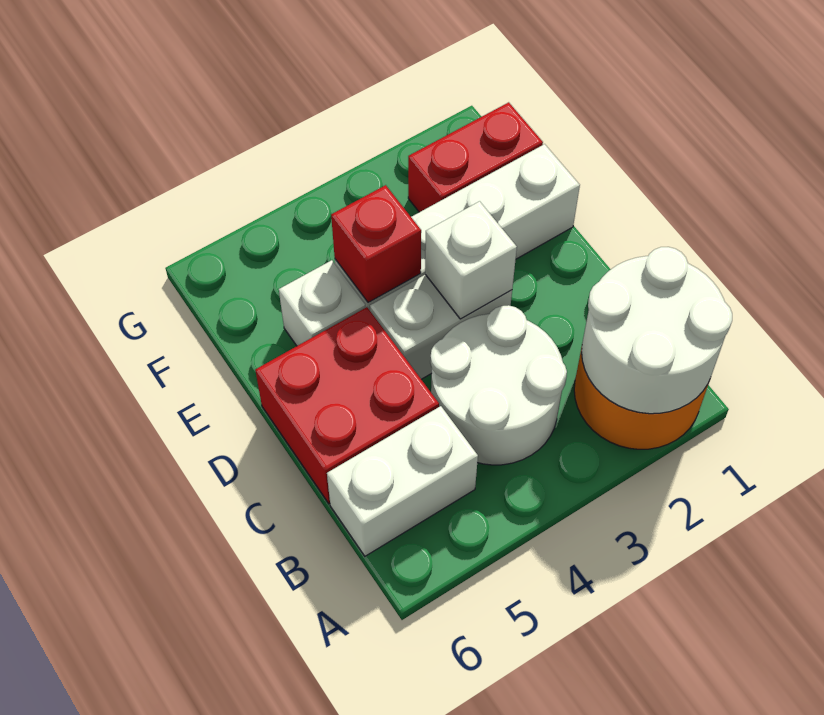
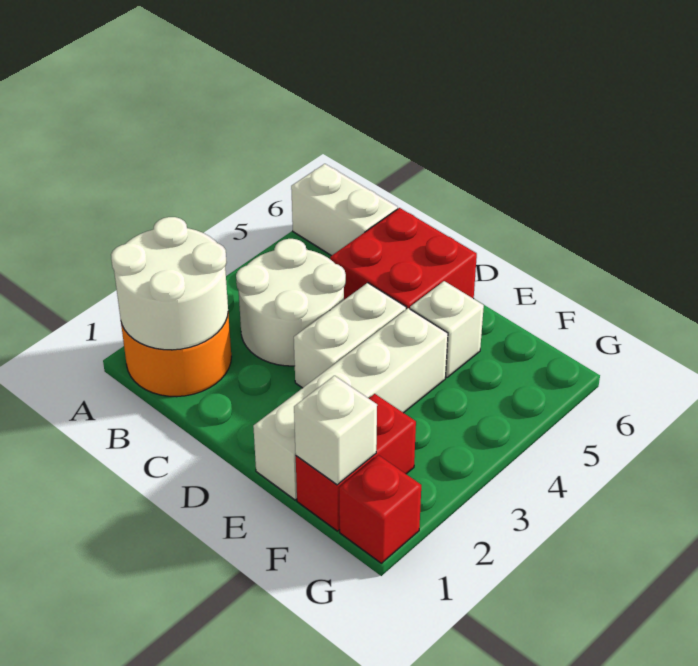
white 1x2 brick [327,406,478,556] -> white 1x2 brick turned to [291,164,398,256]
white 1x1 brick [425,201,517,319] -> white 1x1 brick moved to [294,376,377,485]
red 1x1 brick [331,185,421,302] -> red 1x1 brick moved to [339,455,421,563]

